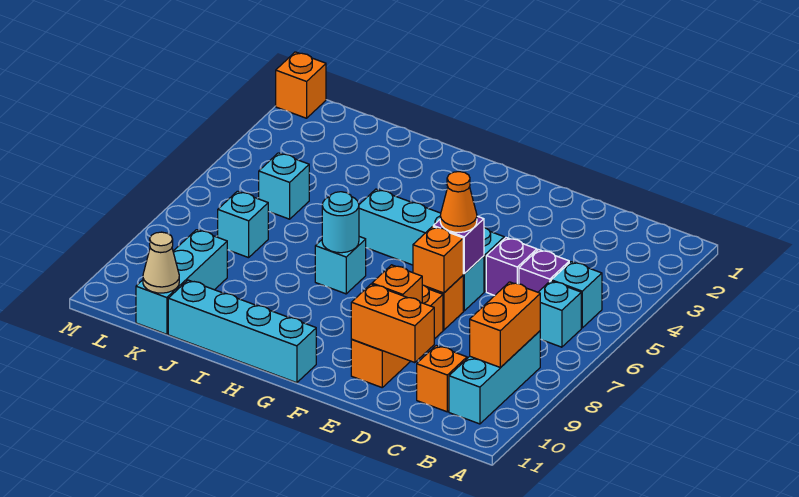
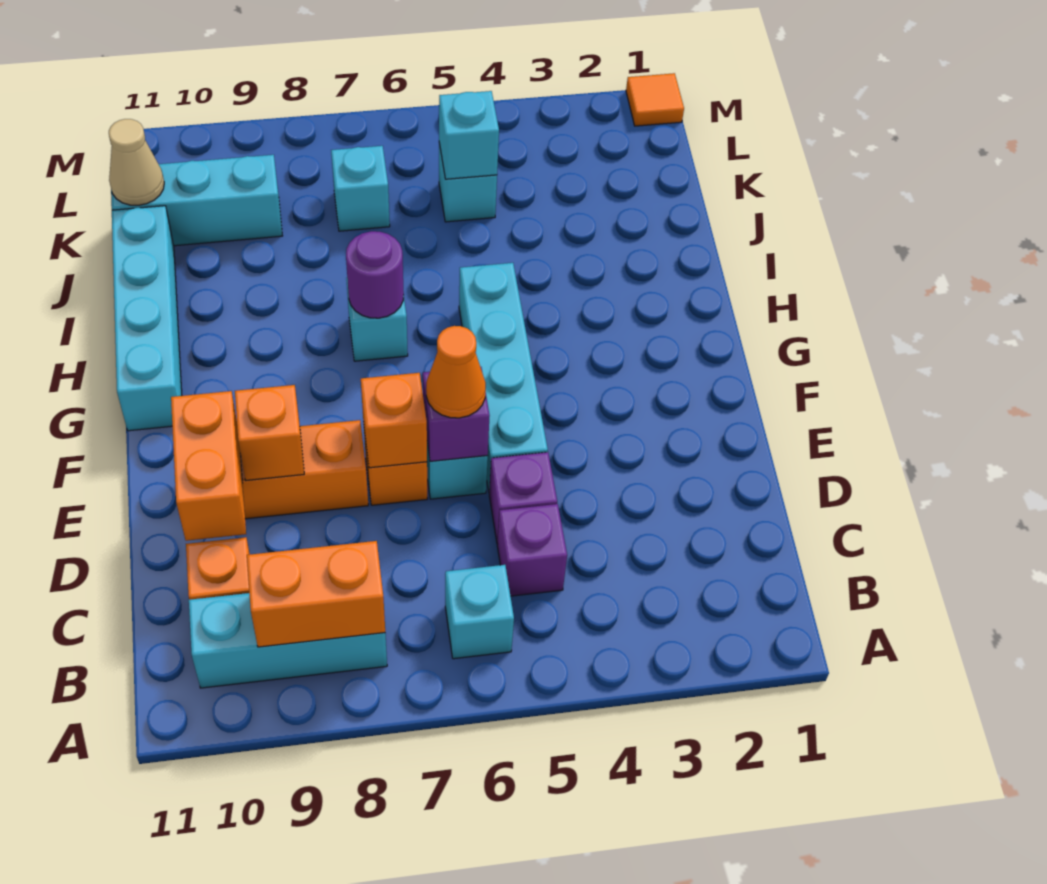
cyan 1x1 brick [551,262,602,328] -> cyan 1x1 brick moved to [439,91,499,179]
cyan 1x1 round brick [322,192,359,253] -> purple 1x1 round brick [346,231,404,318]
orange 1x1 brick [276,52,326,118] -> orange 1x1 tile [626,73,684,126]

